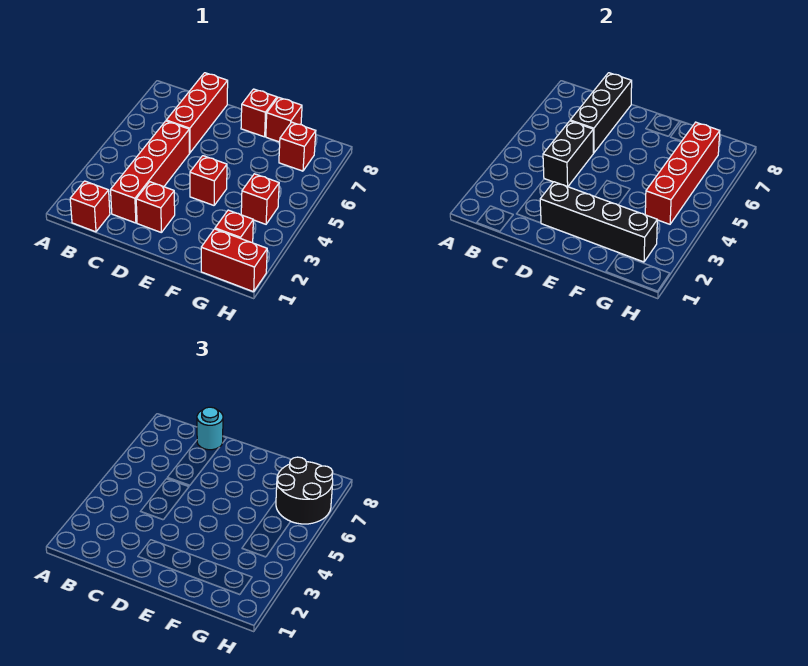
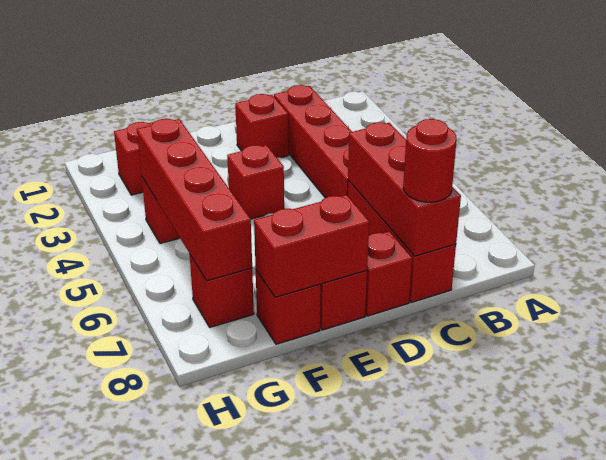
red 1x1 brick [70,181,110,232] -> red 1x1 brick moved to [365,231,412,316]
black 1x2 brick [543,121,593,187] -> none
black 1x3 brick [570,73,632,153] -> red 1x3 brick [348,122,461,256]
cyan 1x1 round brick [197,407,223,450] -> red 1x1 round brick [403,119,457,202]
black 1x4 brick [540,182,657,262] -> none
red 1x2 brick [201,229,267,292] -> red 1x2 brick moved to [254,195,369,297]
black 2x2 round brick [276,457,333,524] -> none

